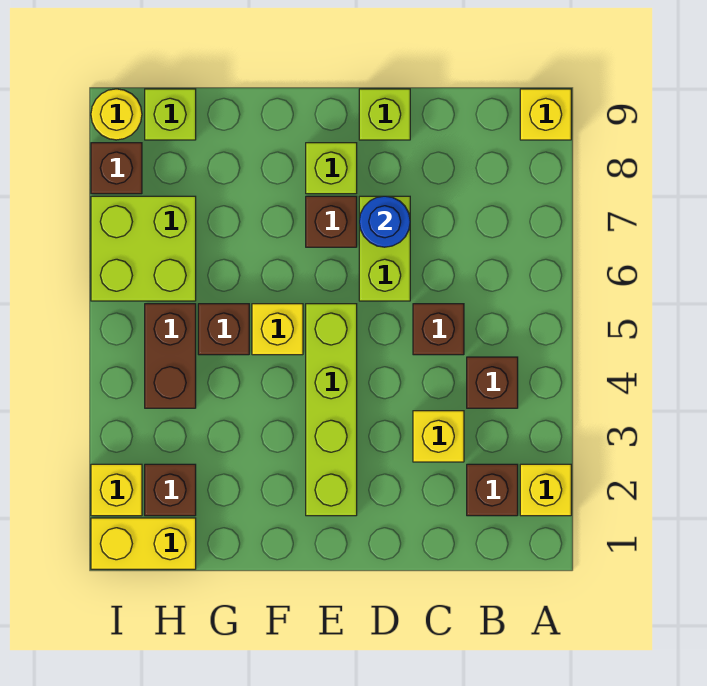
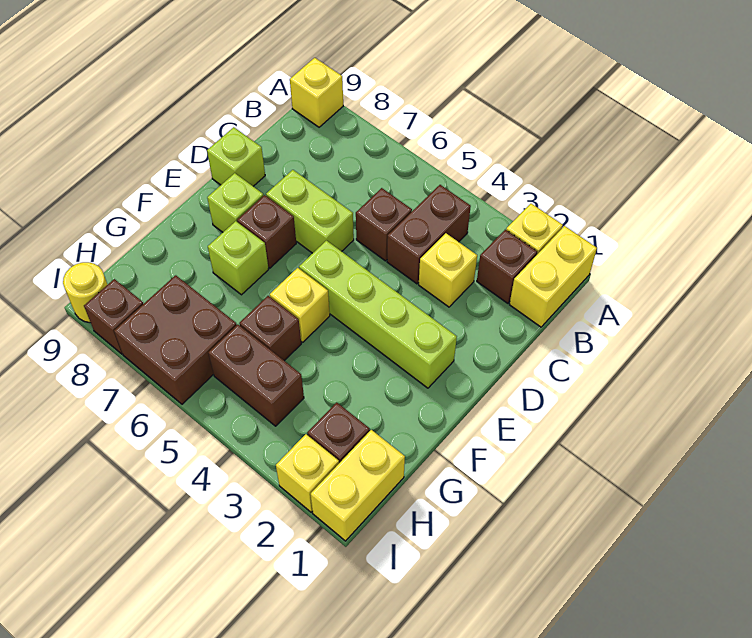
none -> yellow 1x2 brick [509,226,597,327]
brown 1x1 brick [467,357,518,408] -> brown 1x2 brick [387,185,471,284]
blue 1x1 round brick [359,196,410,247] -> none
lime 2x2 brick [91,196,196,301] -> brown 2x2 brick [114,275,237,404]
lime 1x1 brick [145,89,196,140] -> lime 1x1 brick moved to [208,221,269,295]

